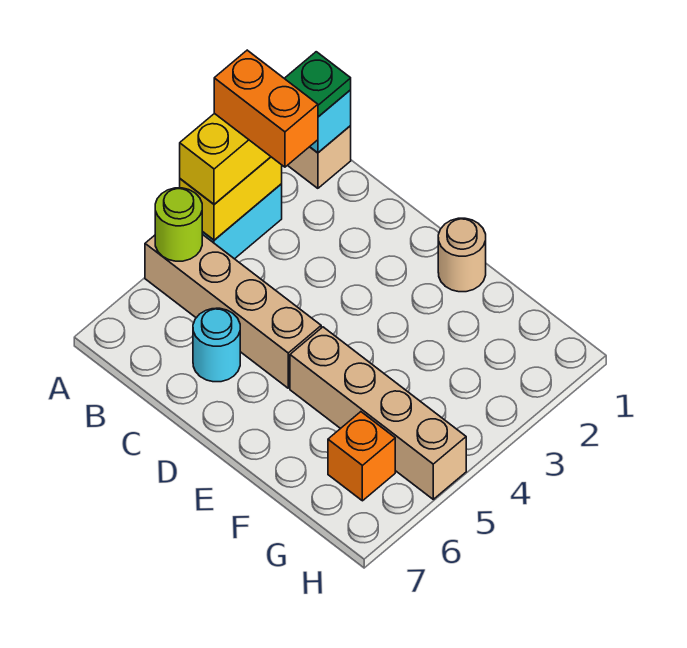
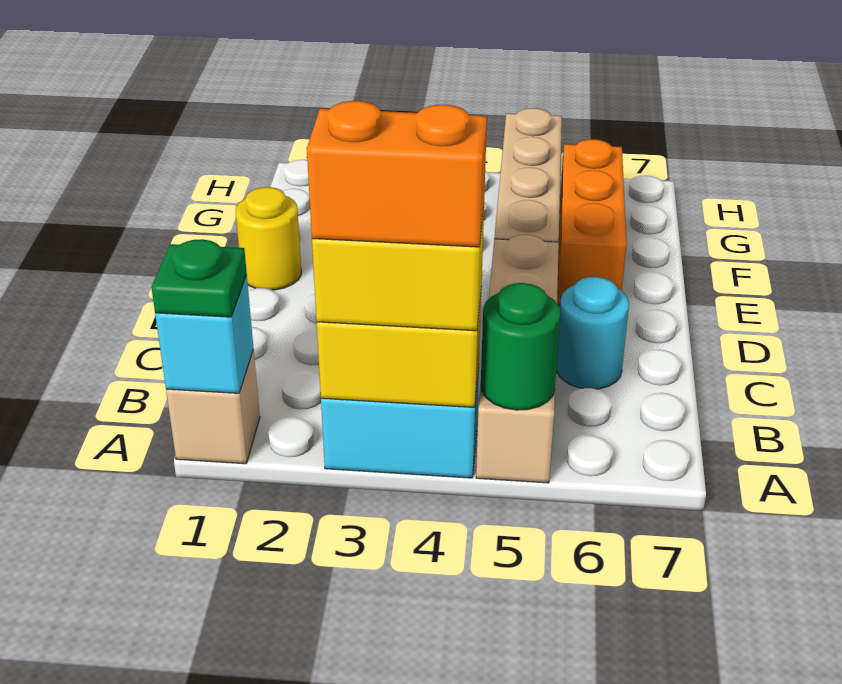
orange 1x2 brick [214,50,318,167] -> orange 1x2 brick turned to [307,101,487,247]
lime 1x1 round brick [155,188,202,261] -> green 1x1 round brick [481,283,561,410]
tan 1x1 round brick [438,218,486,292] -> yellow 1x1 round brick [236,187,301,290]
orange 1x1 brick [328,412,395,501] -> orange 1x3 brick [557,139,627,306]

